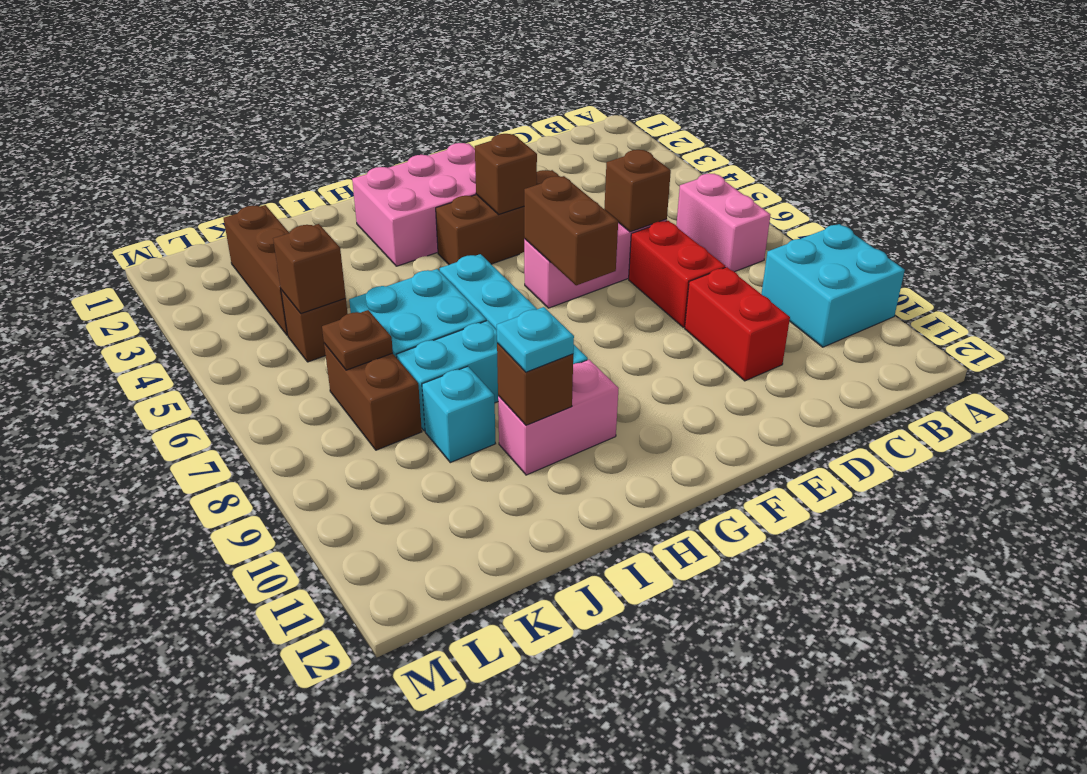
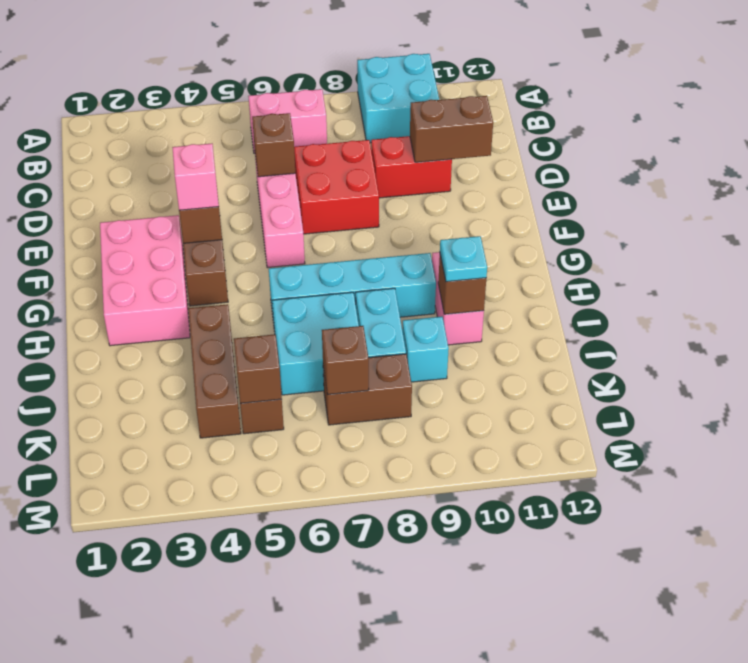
red 1x2 brick [629,221,725,327] -> red 2x2 brick [294,140,379,234]
none -> pink 1x1 brick [172,144,219,210]
brown 1x2 brick [524,176,618,285] -> brown 1x2 brick moved to [410,96,493,162]
brown 1x3 brick [224,205,289,335] -> brown 1x3 brick turned to [188,304,241,438]
brown 1x1 plate [322,310,393,370] -> brown 1x1 brick [322,326,369,395]

